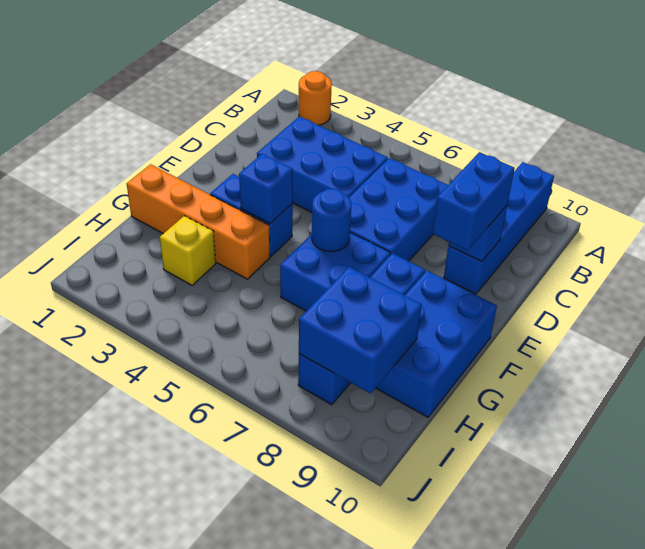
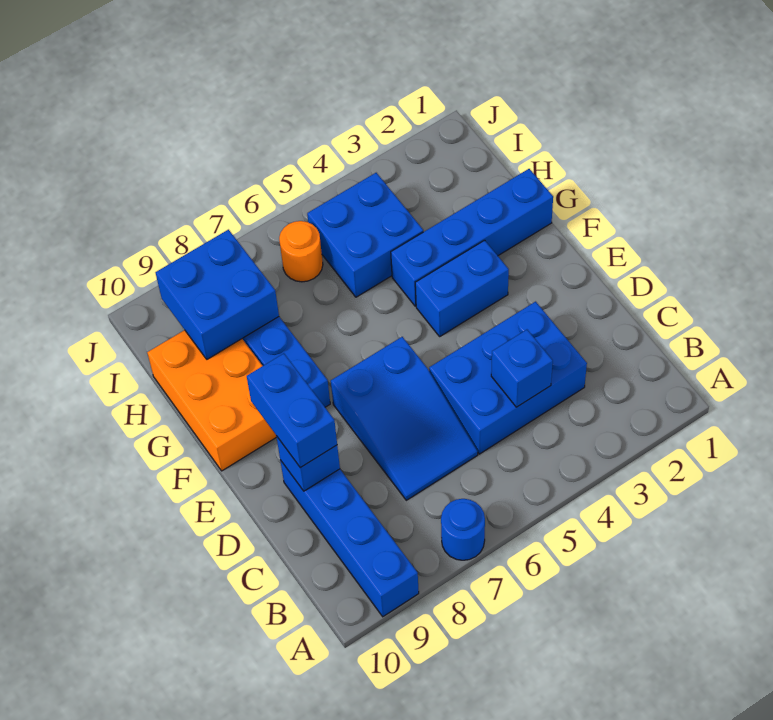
orange 1x1 round brick [299,71,332,125] -> orange 1x1 round brick moved to [279,221,323,282]
blue 2x3 brick [349,158,448,261] -> blue 2x3 slope [331,337,478,500]
blue 1x1 brick [239,154,293,224] -> blue 1x1 brick moved to [491,330,553,407]
blue 2x2 brick [280,232,390,311] -> blue 2x2 brick moved to [307,173,423,297]
blue 1x1 round brick [312,189,352,252] -> blue 1x1 round brick moved to [441,499,485,560]
blue 2x3 brick [376,271,497,417] -> orange 2x3 brick [147,330,276,471]
orange 1x4 brick [127,164,270,279] -> blue 1x4 brick [391,169,553,306]
yellow 1x1 brick [160,216,216,285] -> none

